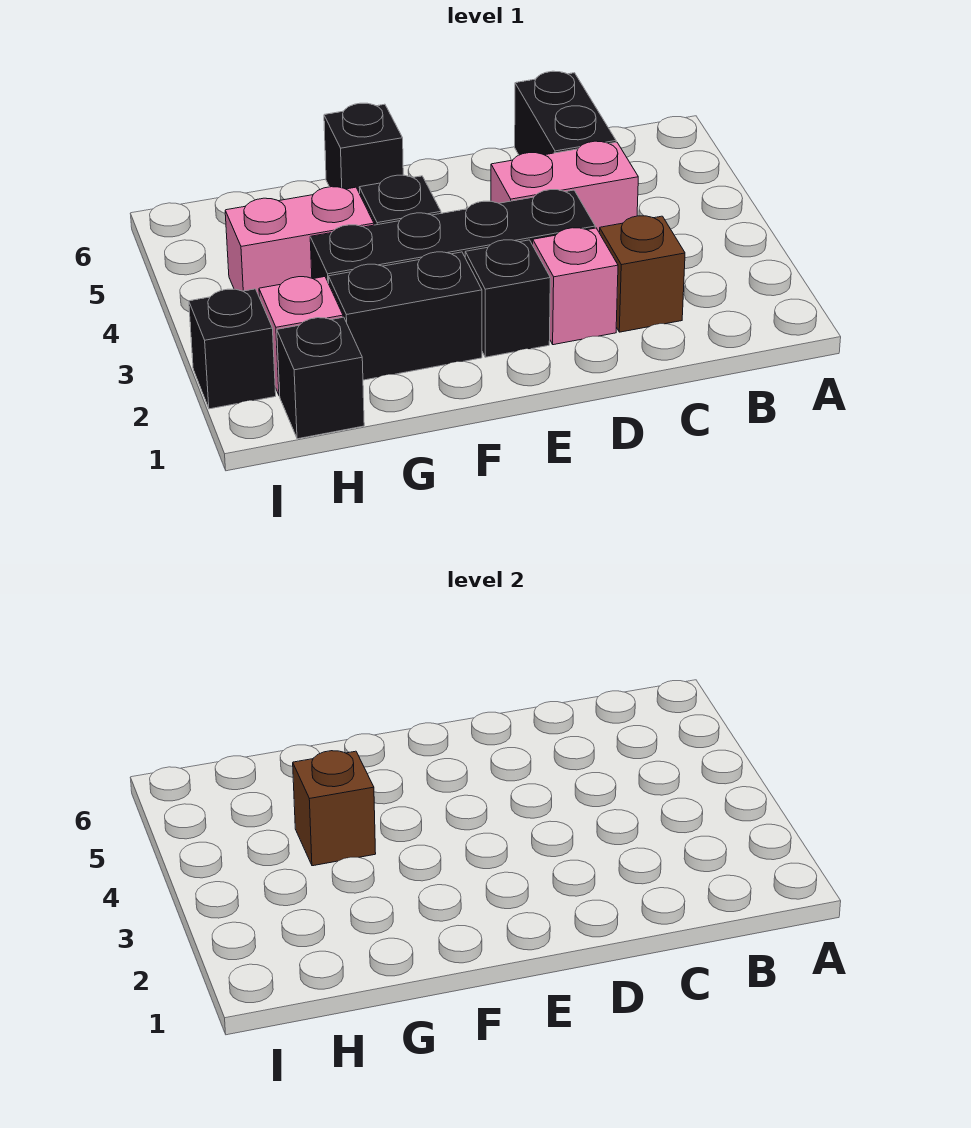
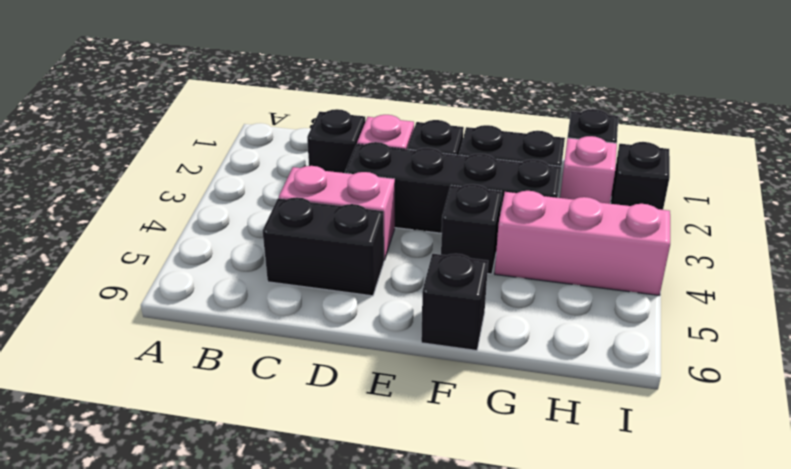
brown 1x1 brick [599,216,685,332] -> black 1x1 brick [307,109,365,173]
black 1x2 brick [515,71,616,155] -> black 1x2 brick turned to [263,197,384,296]
pink 1x2 brick [225,187,374,296] -> pink 1x3 brick [495,191,670,295]
brown 1x1 brick [293,751,376,866] -> none

